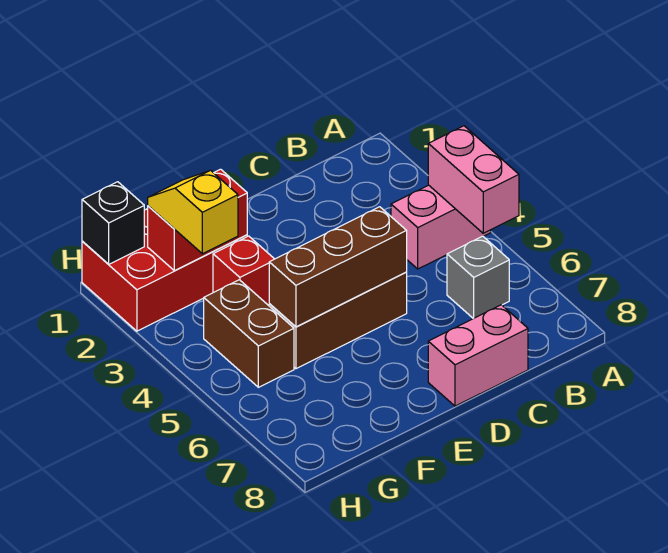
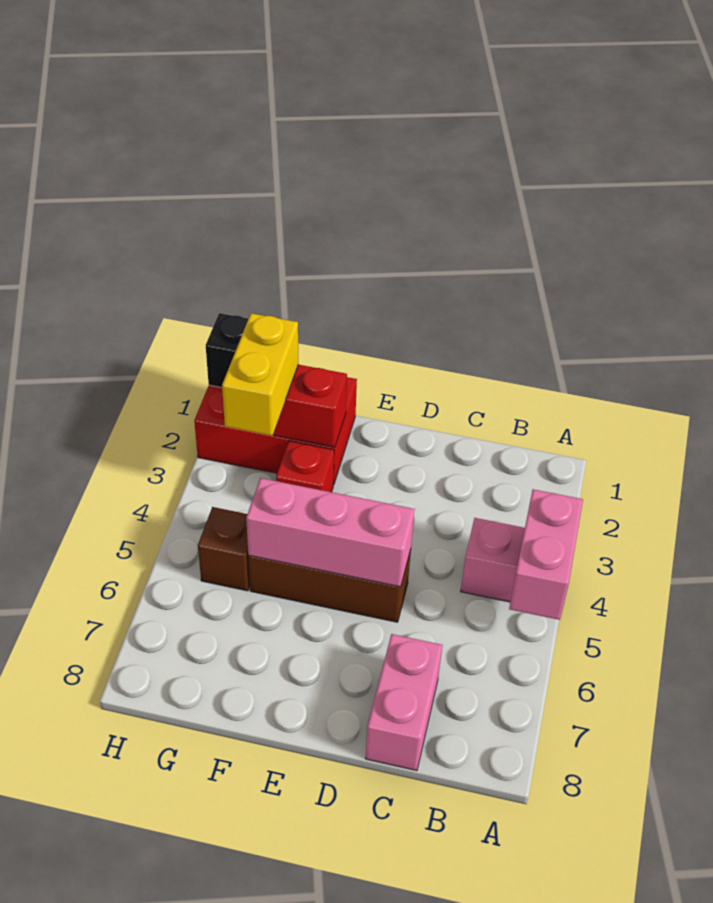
grey 1x1 brick [447,236,509,319] -> none
pink 1x2 brick [428,305,528,406] -> pink 1x2 brick turned to [365,634,442,771]
brown 1x3 brick [269,207,407,327] -> pink 1x3 brick [246,478,415,587]
yellow 1x2 slope [148,170,238,254] -> yellow 1x2 brick [222,313,298,436]
brown 1x2 brick [204,280,294,387] -> brown 1x1 brick [198,507,250,591]

